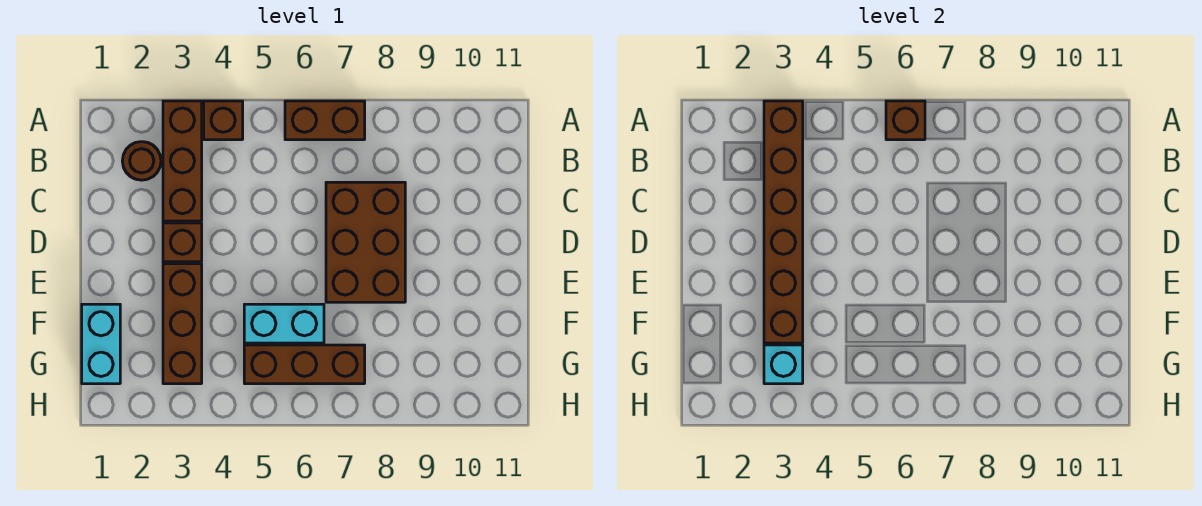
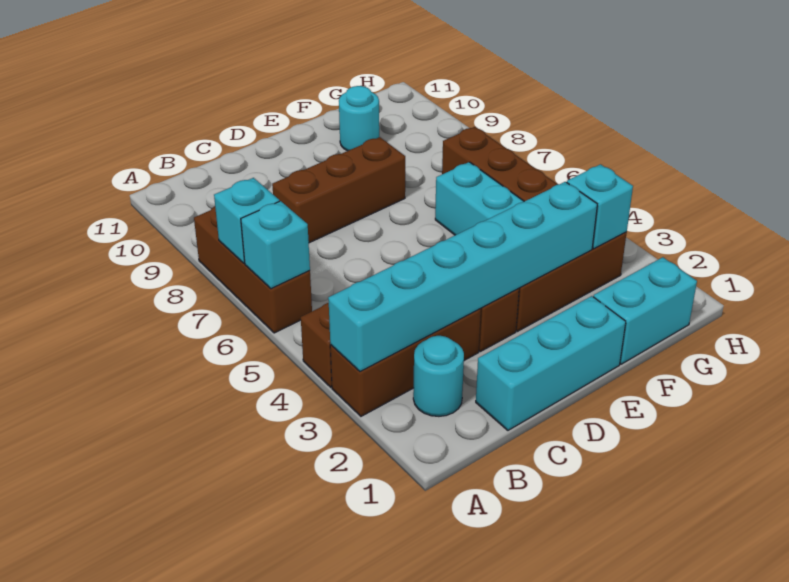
brown 1x6 brick [764,101,803,343] -> cyan 1x6 brick [328,182,597,371]
brown 1x2 brick [285,101,365,140] -> brown 1x3 brick [194,206,312,333]
brown 1x1 brick [886,101,925,140] -> cyan 1x1 brick [241,201,310,289]
none -> cyan 1x1 brick [214,178,279,263]
brown 1x1 round brick [122,142,161,180] -> cyan 1x1 round brick [413,336,464,416]
none -> cyan 1x3 brick [476,296,626,430]
brown 2x3 brick [326,182,405,302] -> brown 1x3 brick [272,137,405,243]
none -> cyan 1x1 round brick [339,86,379,151]

